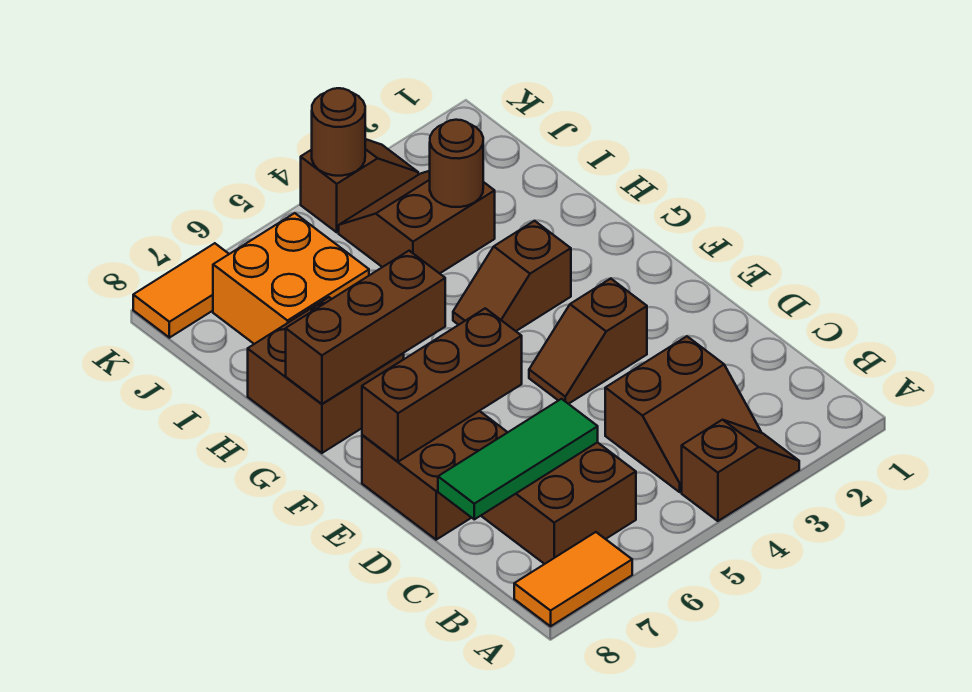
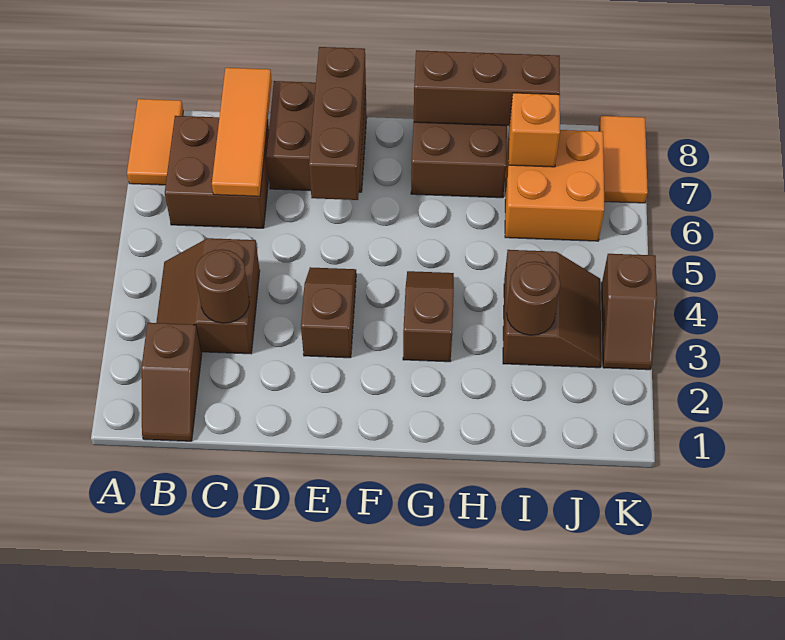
brown 1x2 slope [682,420,799,521] -> brown 1x2 slope moved to [142,323,202,441]
green 1x3 tile [438,399,598,519] -> orange 1x3 tile [212,68,272,196]
brown 1x3 brick [286,251,445,404] -> brown 1x3 brick turned to [414,50,560,126]
none -> orange 1x1 brick [509,93,560,167]
brown 1x1 round brick [312,88,365,176] -> brown 1x1 round brick moved to [195,249,249,323]

